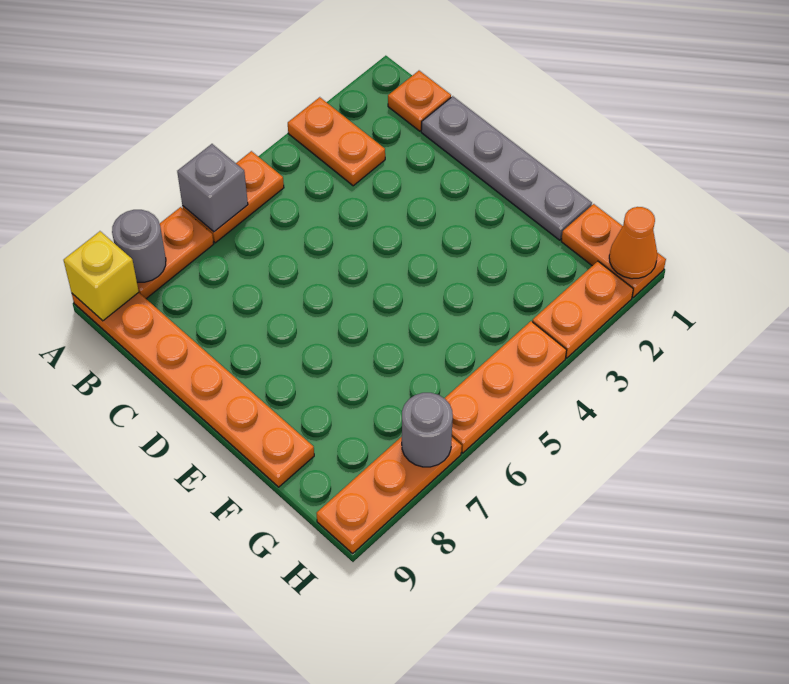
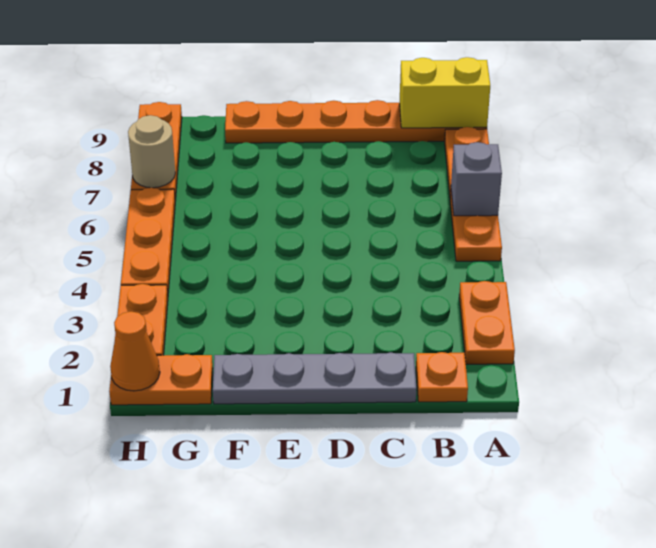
orange 1x2 plate [288,97,385,186] -> orange 1x2 plate turned to [459,281,515,364]
grey 1x1 round brick [112,210,166,282] -> none
yellow 1x1 brick [64,231,139,321] -> yellow 1x2 brick [399,57,490,128]
grey 1x1 round brick [402,393,453,467] -> tan 1x1 round brick [128,115,175,188]

